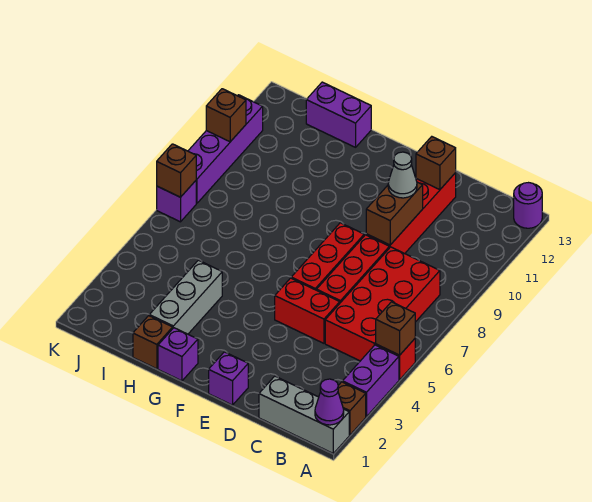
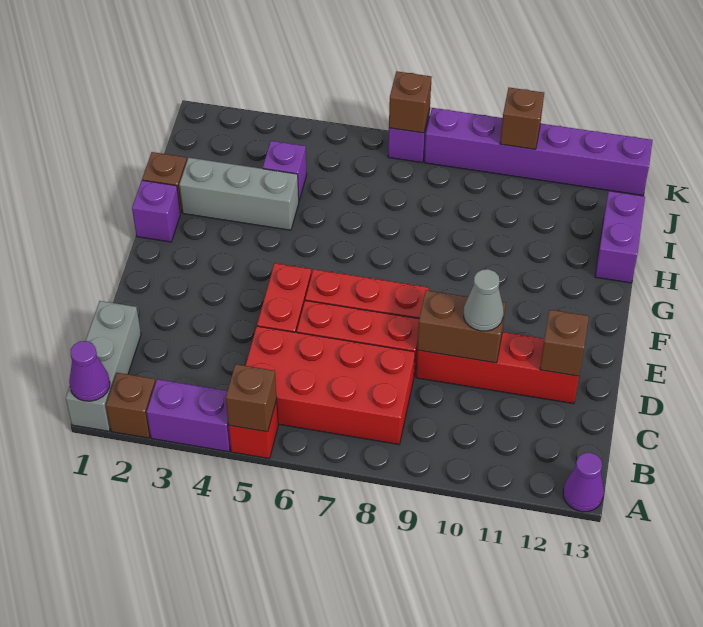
purple 1x1 round brick [514,183,542,228] -> purple 1x1 cone [563,453,604,512]
purple 1x1 brick [209,352,248,405] -> purple 1x1 brick moved to [263,141,307,200]
purple 1x4 brick [188,95,263,203] -> purple 1x6 brick [424,108,653,195]

